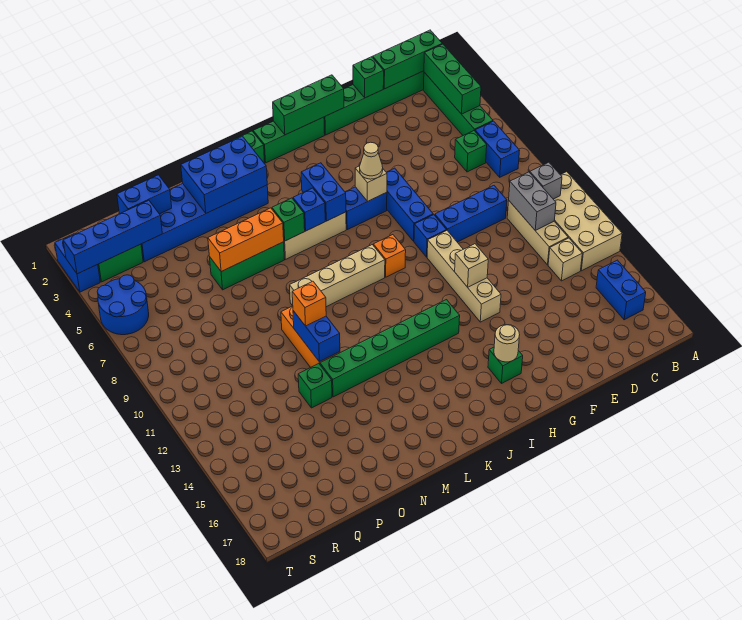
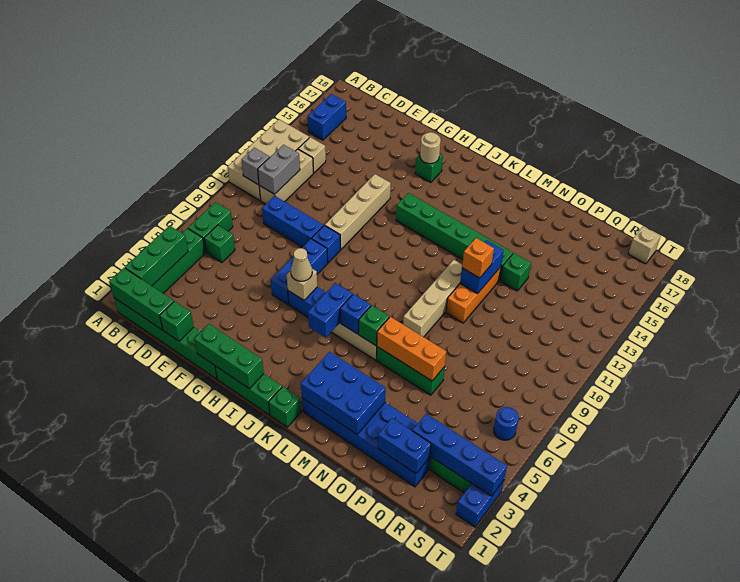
blue 1x2 brick [475,121,520,177] -> green 1x2 brick [188,202,233,252]
tan 1x1 brick [455,244,488,287] -> tan 1x1 brick moved to [628,227,660,264]
orange 1x1 brick [373,235,406,277] -> none
tan 1x4 brick [290,245,385,307] -> tan 1x4 brick turned to [403,260,462,337]
blue 2x2 round brick [97,275,149,335] -> blue 1x1 round brick [494,407,519,440]

